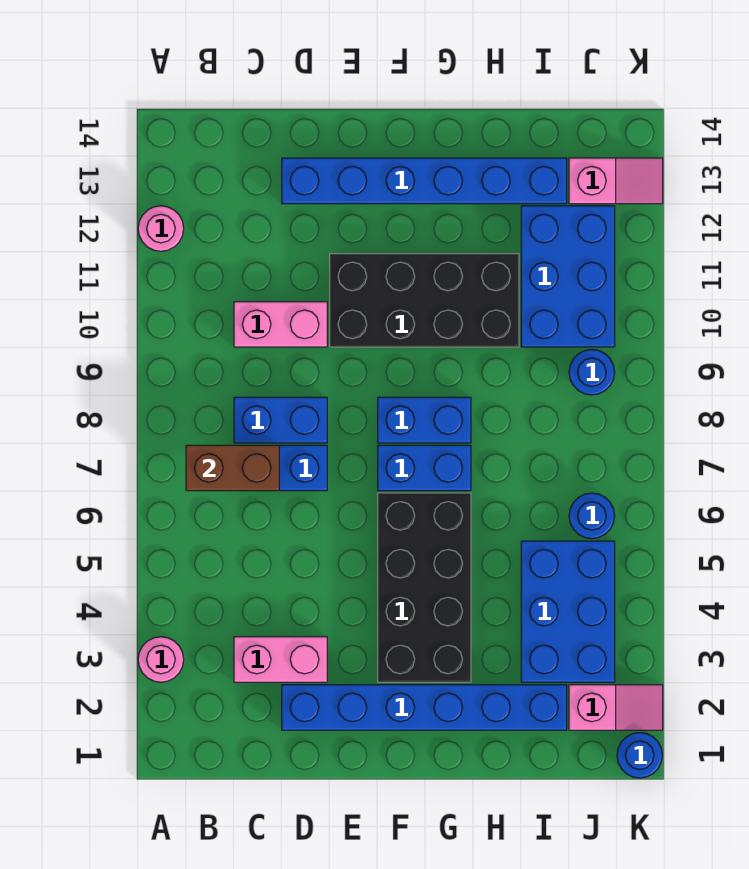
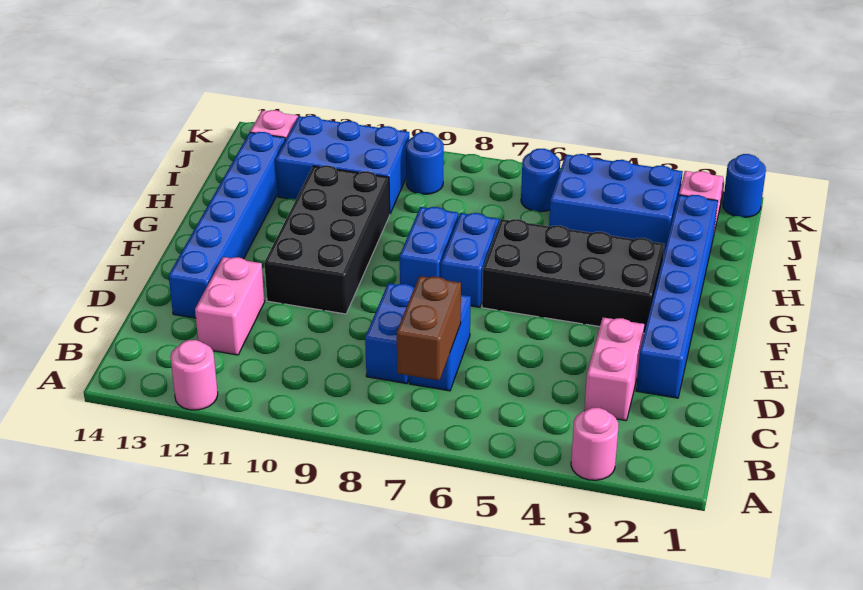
pink 1x2 brick [234,302,327,347] -> pink 1x2 brick moved to [195,257,265,355]

